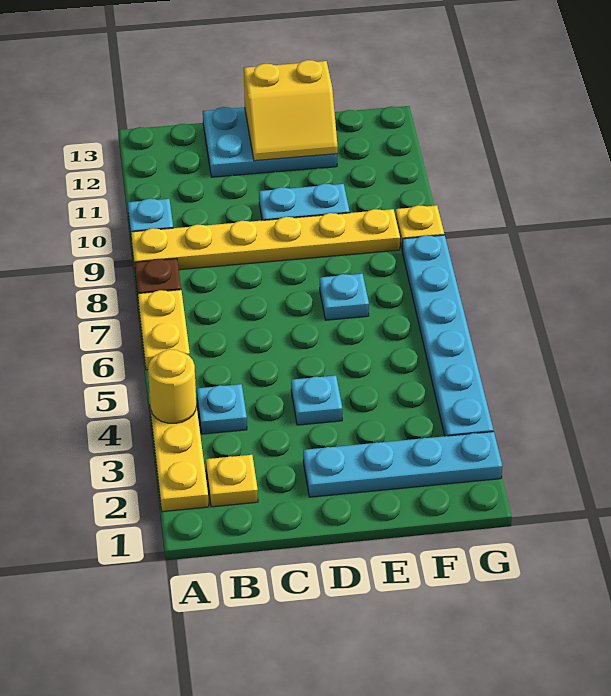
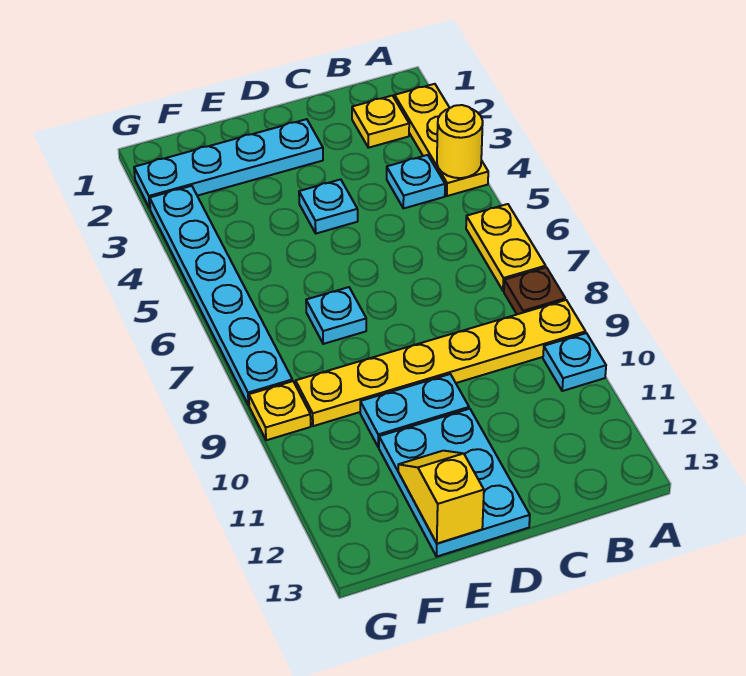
cyan 2x3 plate [203,107,337,177] -> cyan 2x3 plate turned to [379,409,530,557]
yellow 2x2 slope [244,60,338,161] -> yellow 1x2 slope [398,451,484,543]

